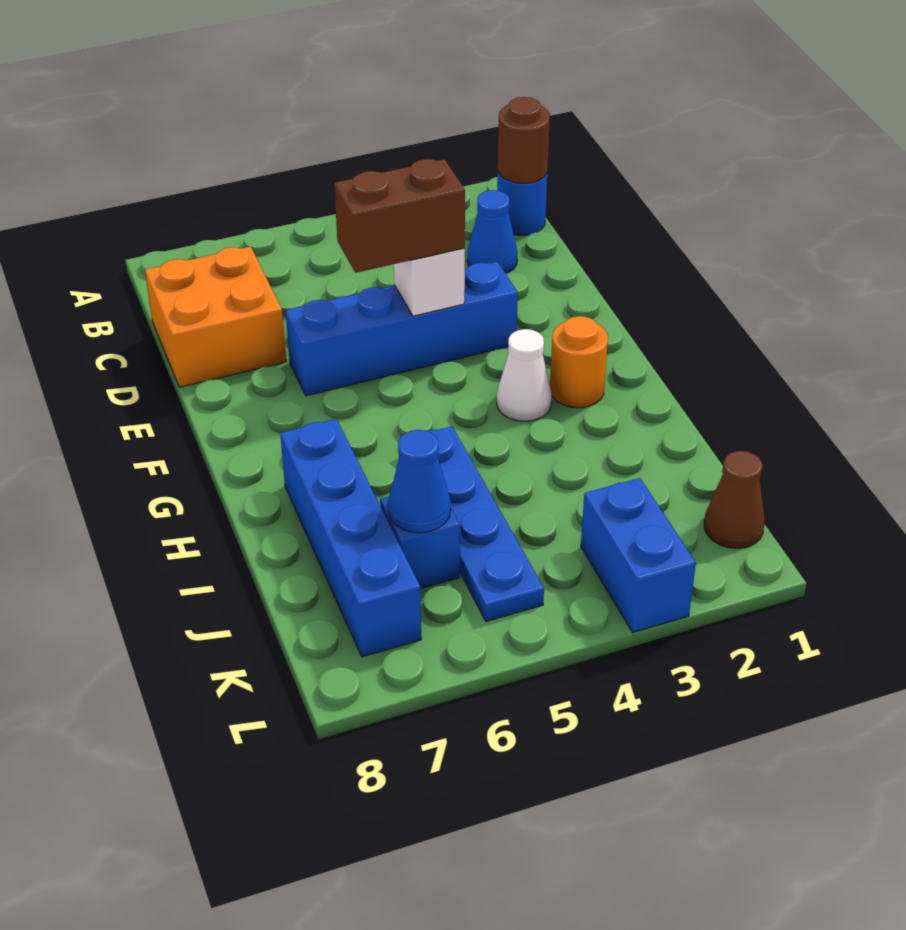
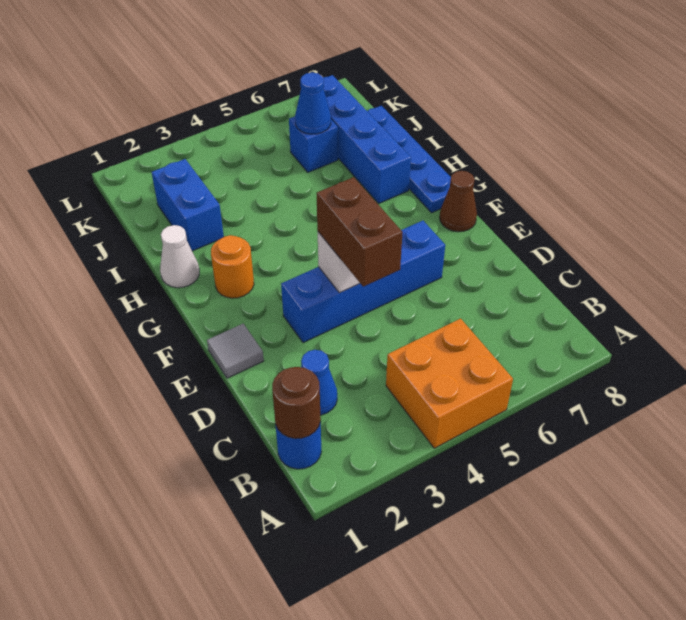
orange 2x2 brick [145,246,286,387] -> orange 2x2 brick moved to [386,319,513,448]
none -> grey 1x1 tile [207,324,264,378]
brown 1x2 brick [334,159,465,273] -> brown 1x2 brick turned to [317,177,403,287]
white 1x1 cone [497,329,552,421] -> white 1x1 cone moved to [160,225,199,288]
blue 1x4 plate [428,427,544,621] -> blue 1x4 plate moved to [367,106,451,213]
brown 1x1 cone [704,451,765,548] -> brown 1x1 cone moved to [440,171,477,232]
blue 1x2 brick [581,478,696,633] -> blue 1x2 brick moved to [152,159,224,251]

